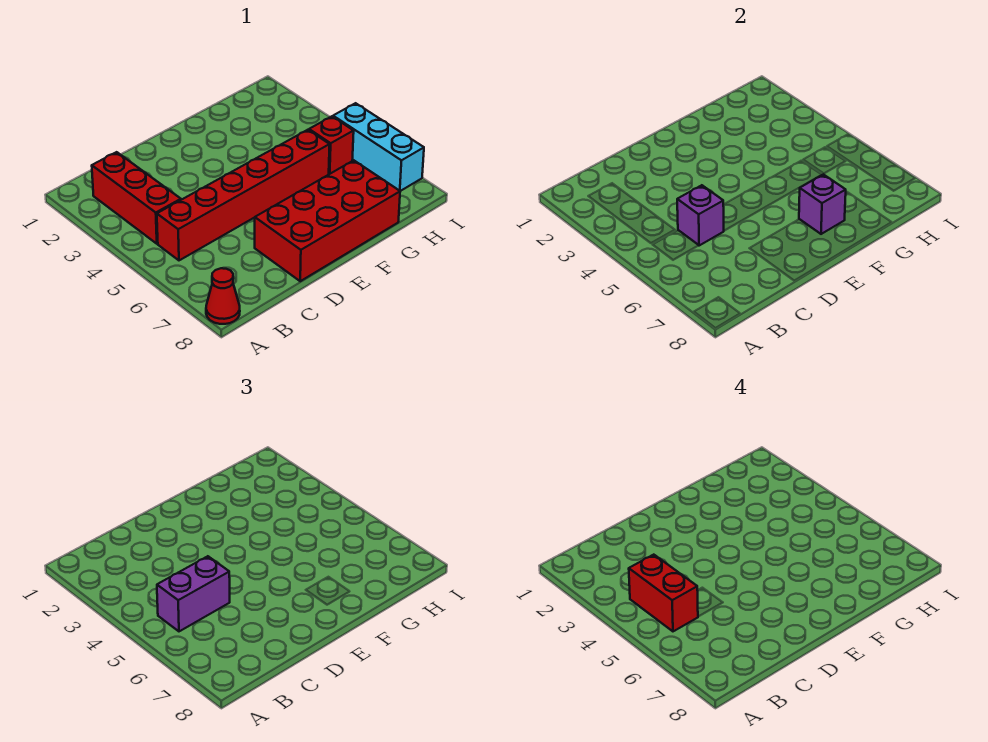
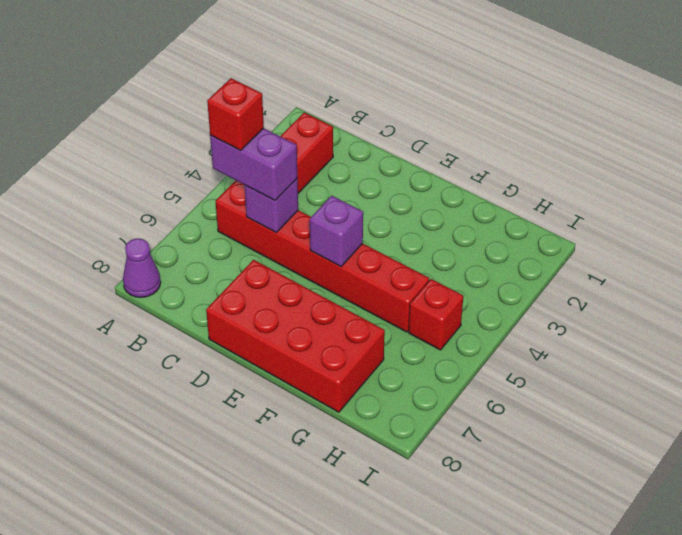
red 1x1 cone [206,268,240,324] -> purple 1x1 cone [123,238,161,297]
red 1x2 brick [629,555,698,631] -> red 1x1 brick [207,78,264,151]
purple 1x1 brick [799,174,846,234] -> purple 1x1 brick moved to [310,196,363,266]
cyan 1x3 brick [333,103,424,191] -> none

